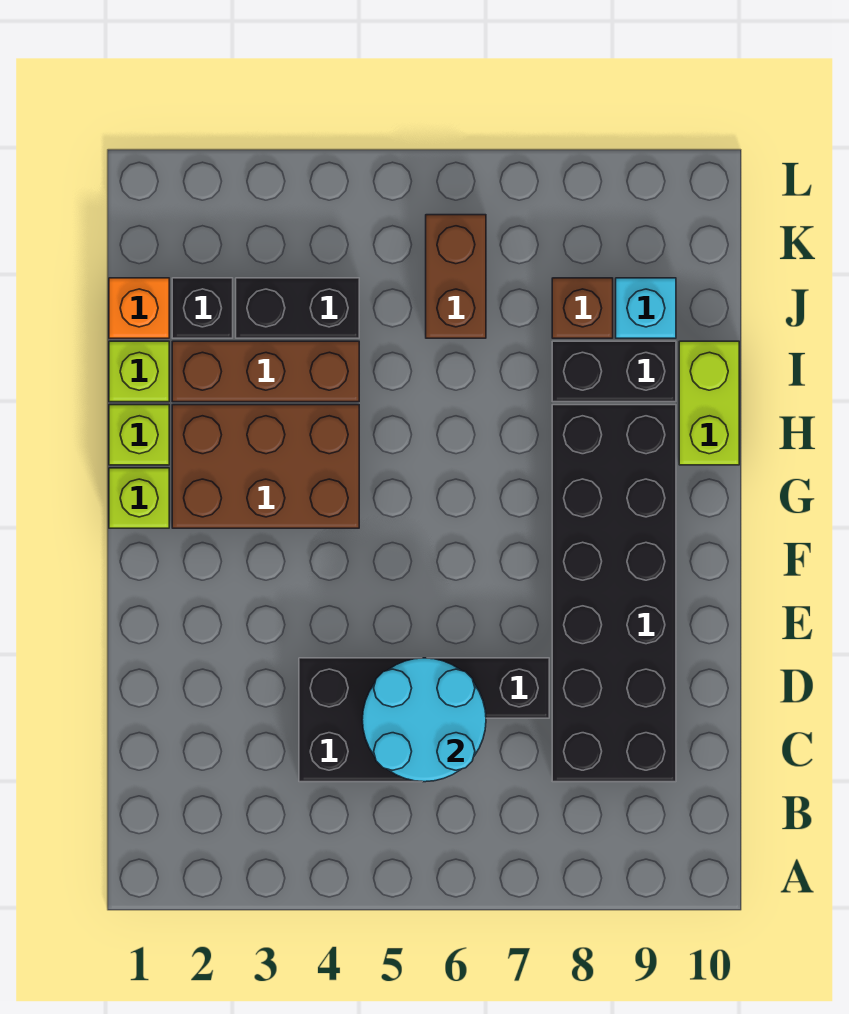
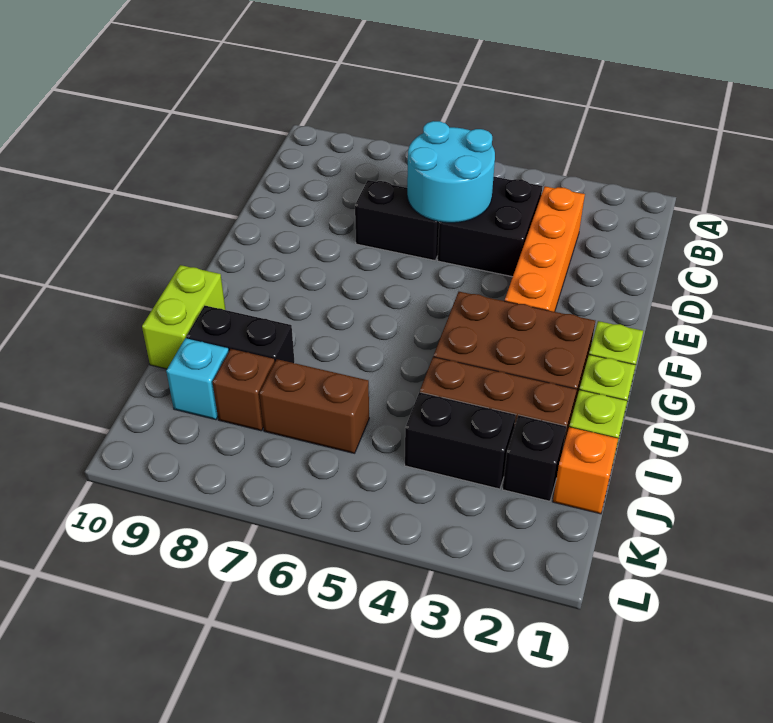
none -> orange 1x4 brick [505,186,585,312]
black 2x6 brick [552,405,676,782] -> none
brown 1x2 brick [426,215,486,338] -> brown 1x2 brick turned to [260,359,369,453]

